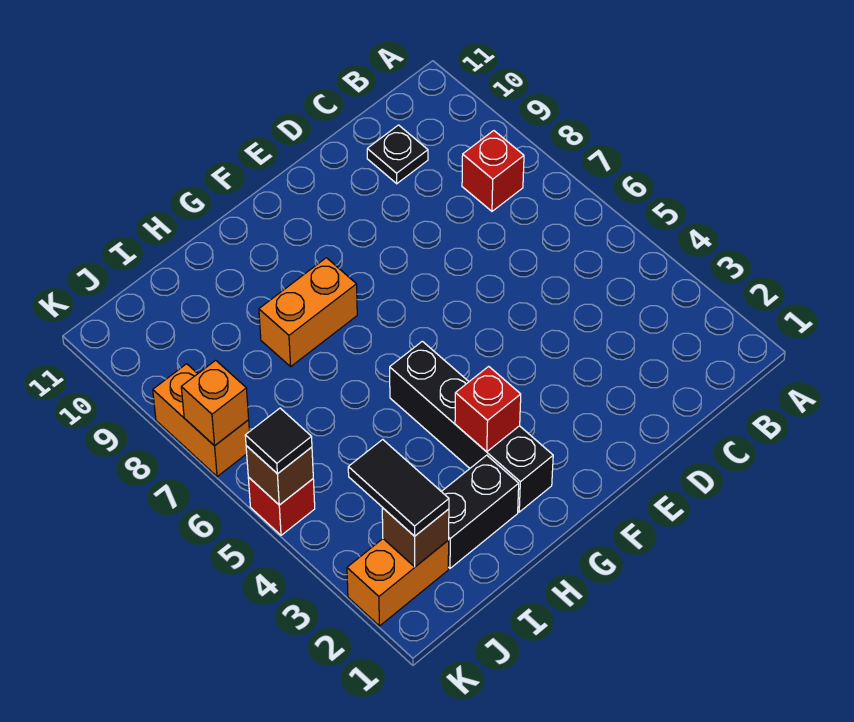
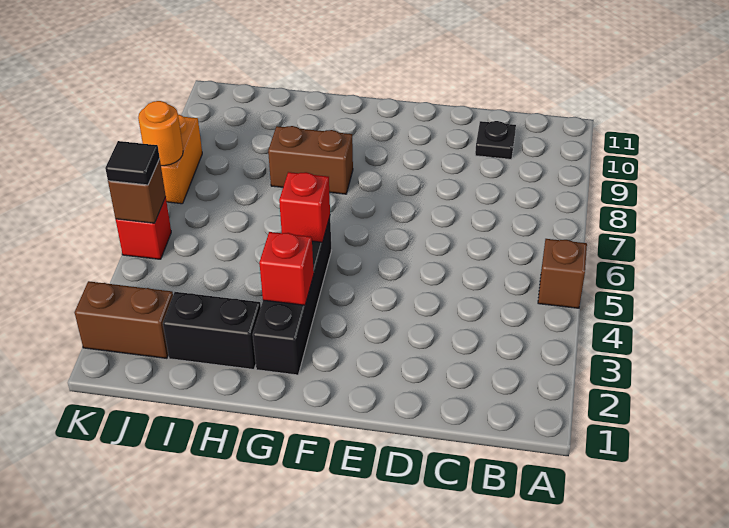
red 1x1 brick [462,131,524,211] -> red 1x1 brick moved to [279,172,330,242]
orange 1x2 brick [259,258,357,367] -> brown 1x2 brick [268,126,353,194]
orange 1x2 brick [347,539,449,626] -> brown 1x2 brick [75,281,173,358]
brown 1x1 brick [382,508,449,567] -> brown 1x1 brick moved to [538,239,587,308]
black 1x2 tile [348,440,449,536] -> none
orange 1x1 brick [181,360,249,446] -> orange 1x1 round brick [138,101,183,166]

